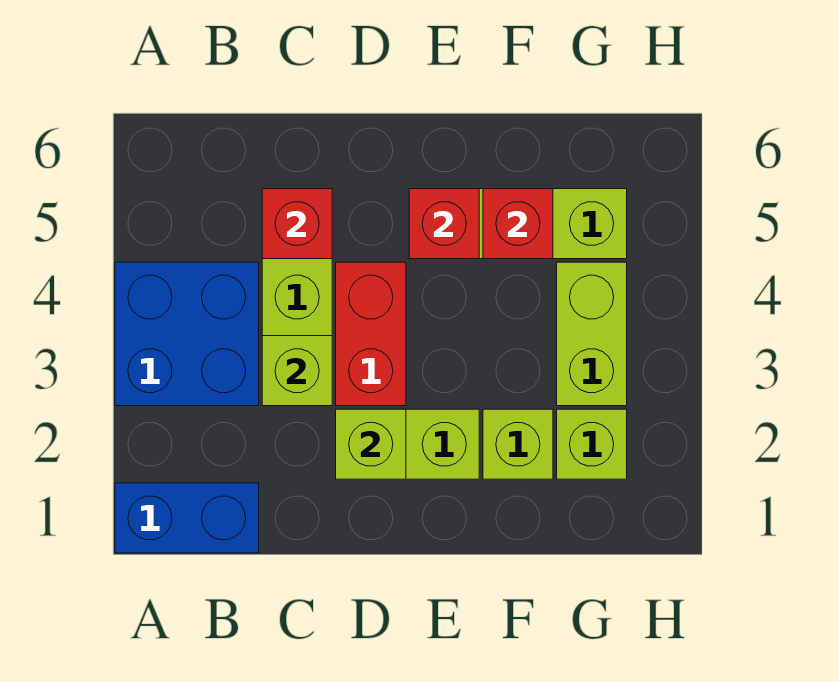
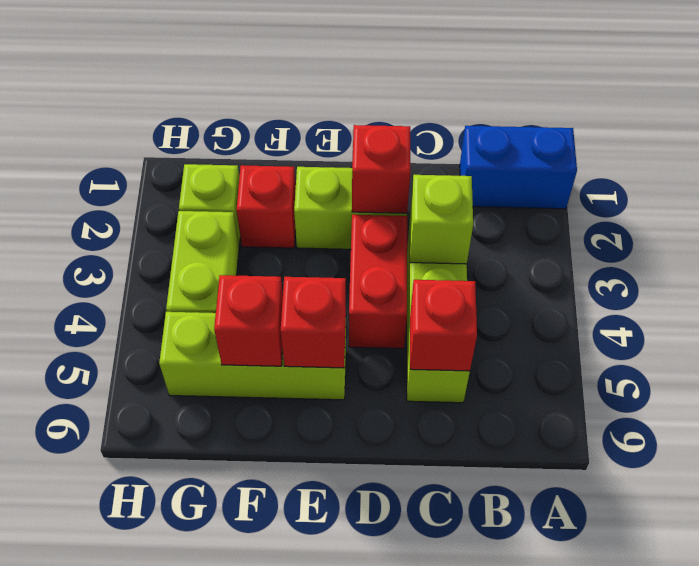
blue 2x2 brick [115,262,259,406] -> none
lime 1x1 brick [336,409,406,479] -> red 1x1 brick [352,125,410,213]
lime 1x1 brick [483,409,553,479] -> red 1x1 brick [236,165,296,248]

